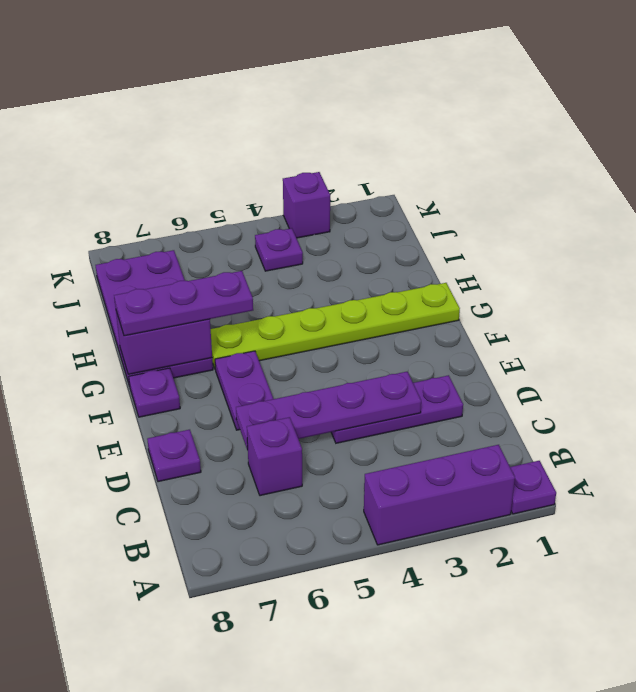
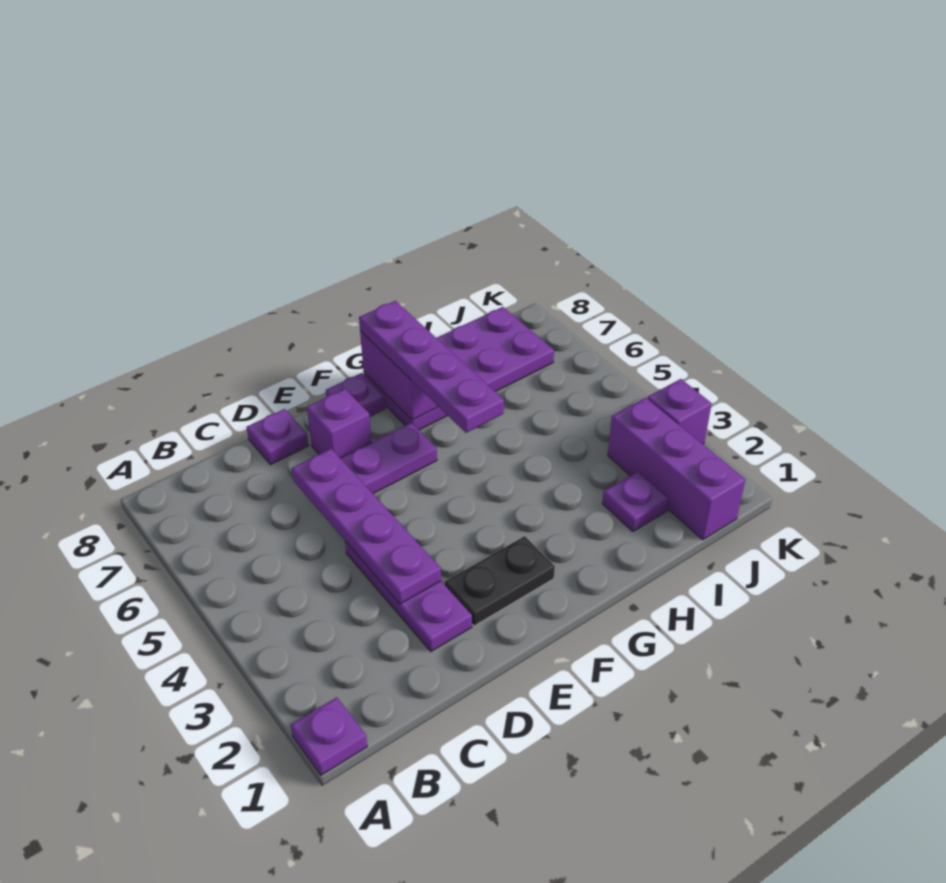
purple 1x3 brick [364,445,515,545] -> purple 1x3 brick moved to [608,398,745,540]
purple 1x1 brick [247,417,302,496] -> purple 1x1 brick moved to [307,389,372,458]
none -> black 1x2 plate [445,536,555,626]
lime 1x6 plate [211,283,460,368] -> none
purple 1x3 plate [114,271,253,336] -> purple 1x4 plate [359,301,504,433]
purple 1x1 plate [255,228,303,271] -> purple 1x1 plate moved to [602,471,669,531]

